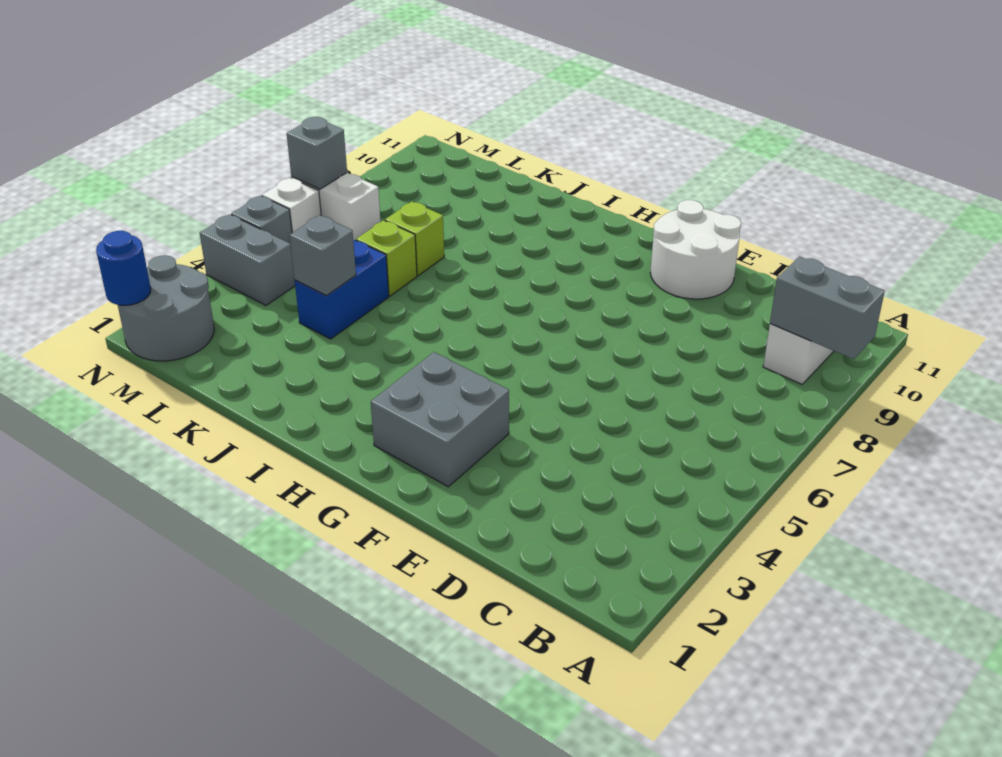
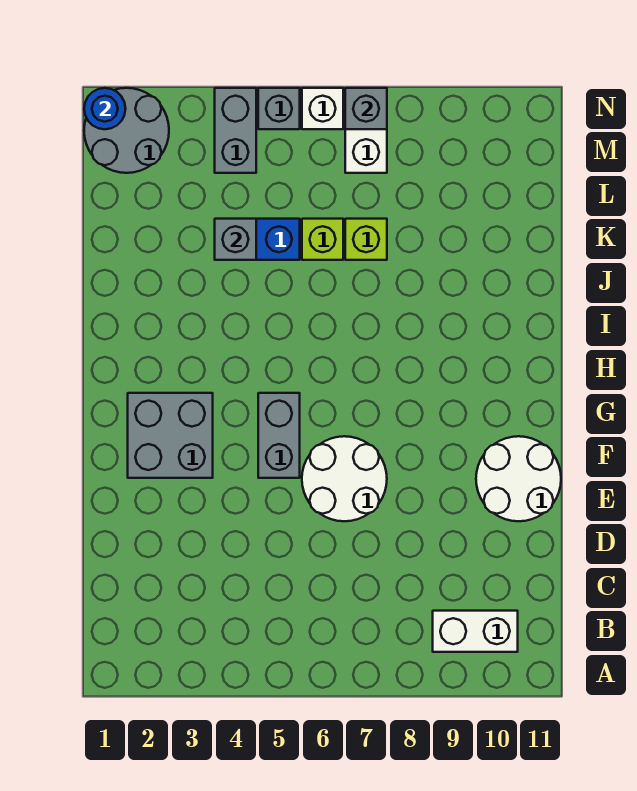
grey 1x2 brick [770,257,885,359] -> grey 1x2 brick moved to [258,393,300,478]
none -> white 2x2 round brick [302,436,387,521]

